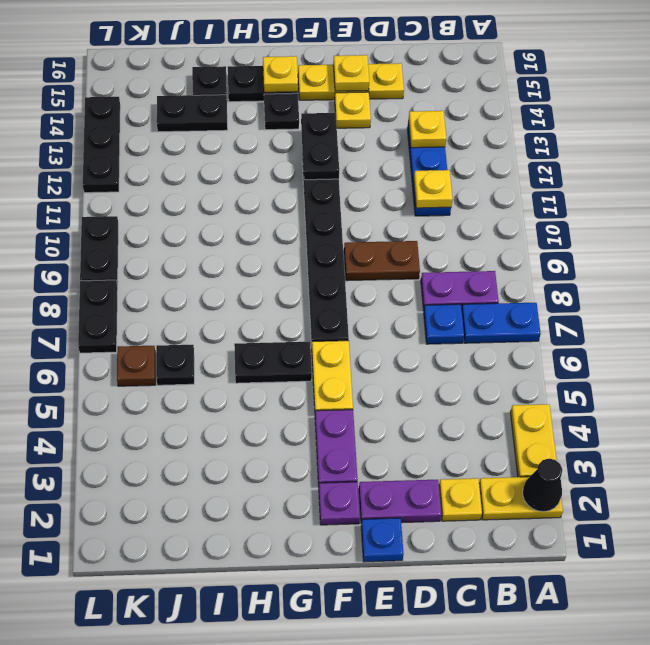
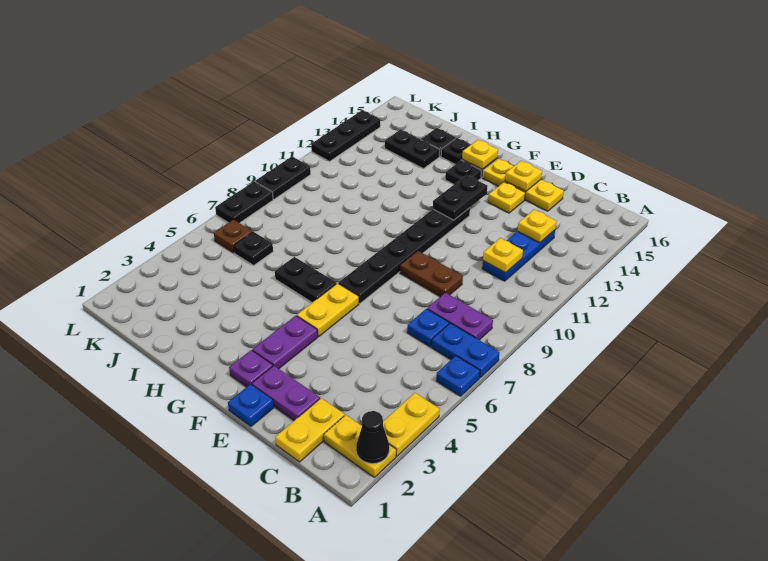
none -> blue 1x1 plate [436,356,480,396]
yellow 1x1 plate [439,478,482,521] -> yellow 1x2 plate [275,398,345,462]

